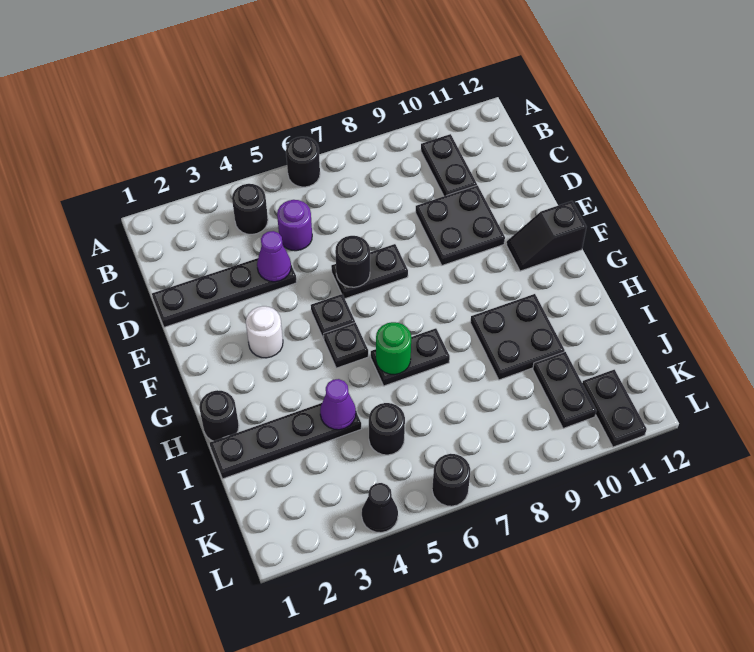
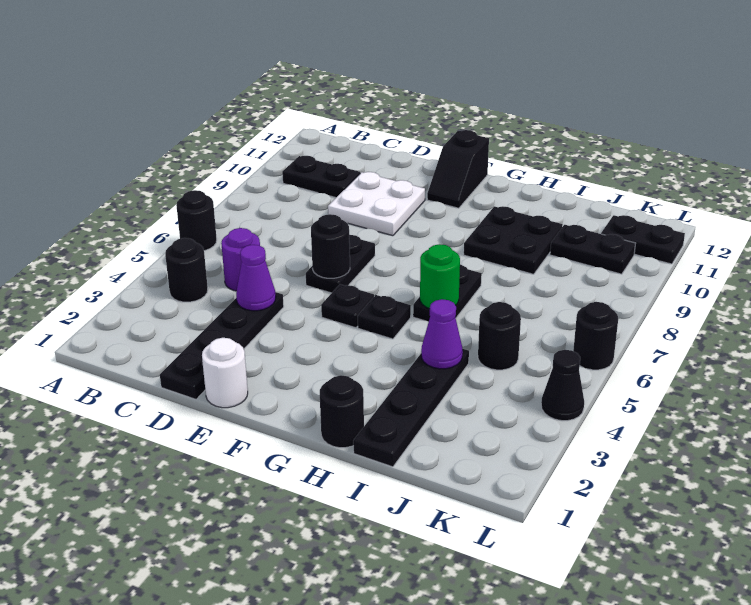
black 2x2 plate [416,185,505,265] -> white 2x2 plate [328,172,425,236]
white 1x1 round brick [246,306,283,358] -> white 1x1 round brick moved to [202,338,248,408]

